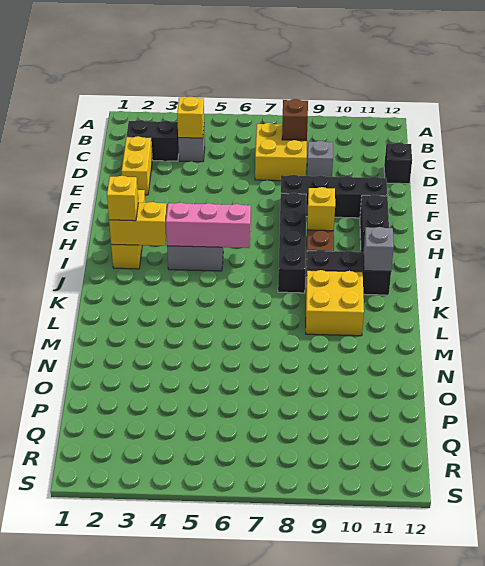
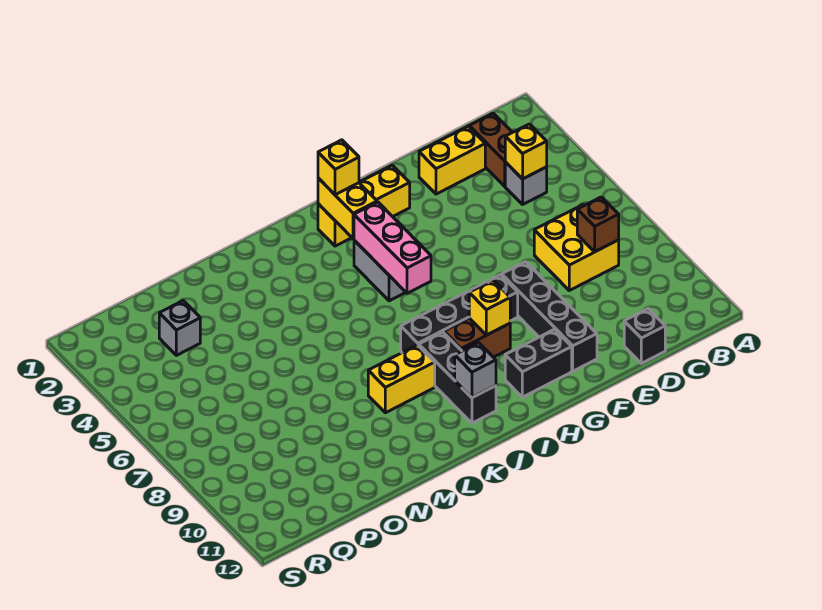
black 1x2 brick [126,120,179,161] -> brown 1x2 brick [469,113,512,186]
grey 1x1 brick [307,141,333,177] -> grey 1x1 brick moved to [159,301,200,355]
yellow 2x2 brick [306,270,364,336] -> yellow 1x2 brick [368,345,435,413]

